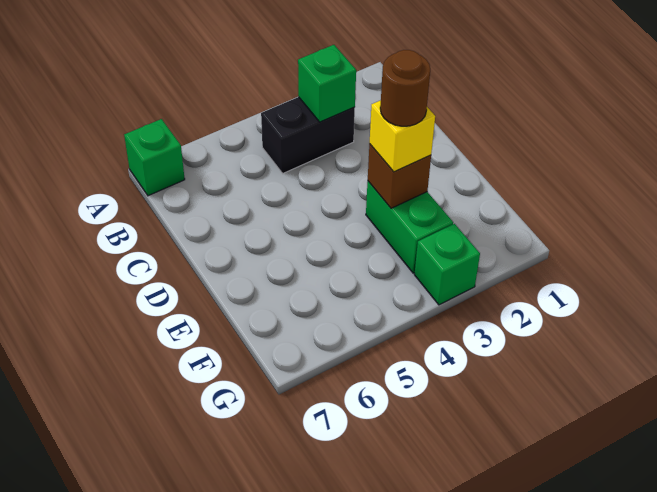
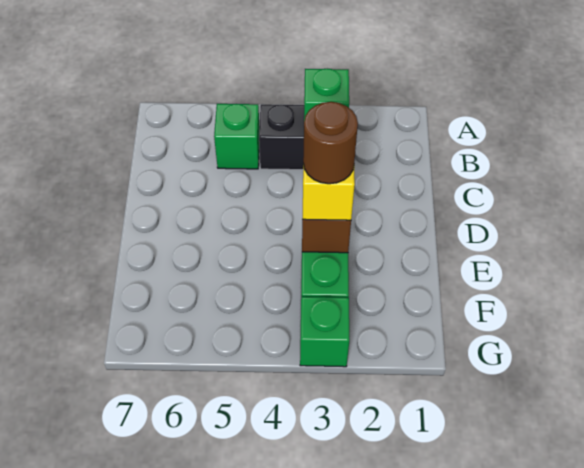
green 1x1 brick [124,119,185,196] -> green 1x1 brick moved to [214,104,259,169]

